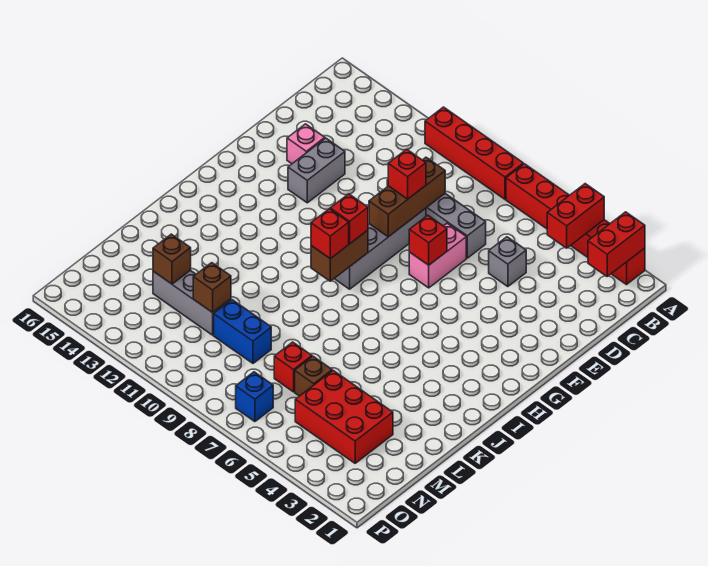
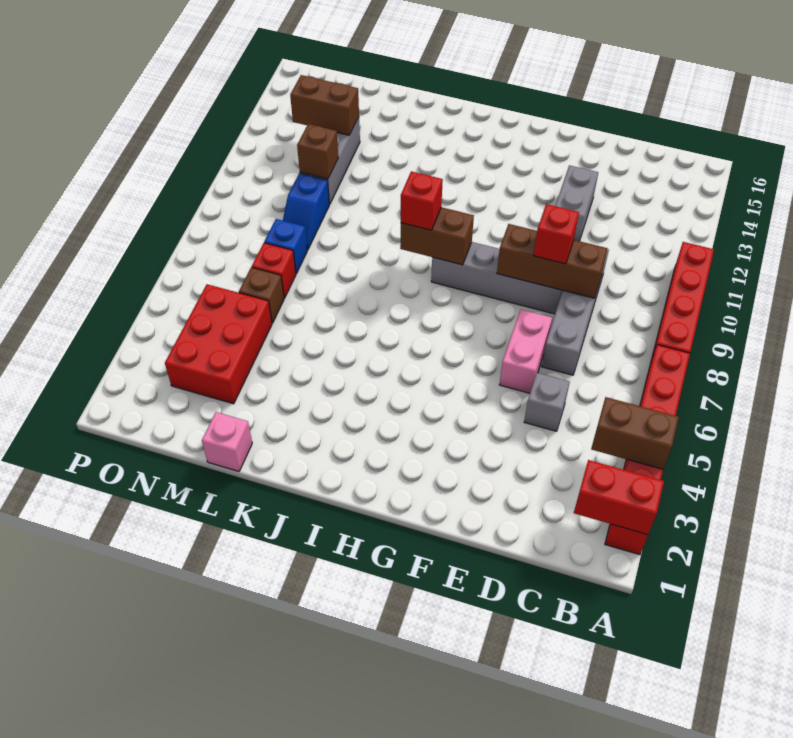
red 1x2 brick [547,184,604,248] -> brown 1x2 brick [591,397,679,469]
pink 1x2 brick [409,223,466,288] -> pink 1x2 brick turned to [500,309,552,393]
grey 1x2 brick [288,138,345,203] -> grey 1x2 brick turned to [556,165,598,241]
pink 1x1 brick [287,124,325,164] -> pink 1x1 brick moved to [202,412,252,471]
red 1x1 brick [409,215,447,265] -> none
red 1x1 brick [330,194,368,244] -> none
blue 1x2 brick [214,300,271,363] -> blue 1x2 slope [283,173,329,250]
brown 1x1 brick [153,234,191,284] -> brown 1x2 brick [290,75,359,135]
blue 1x1 brick [236,372,273,422] -> blue 1x1 brick moved to [264,219,307,274]

